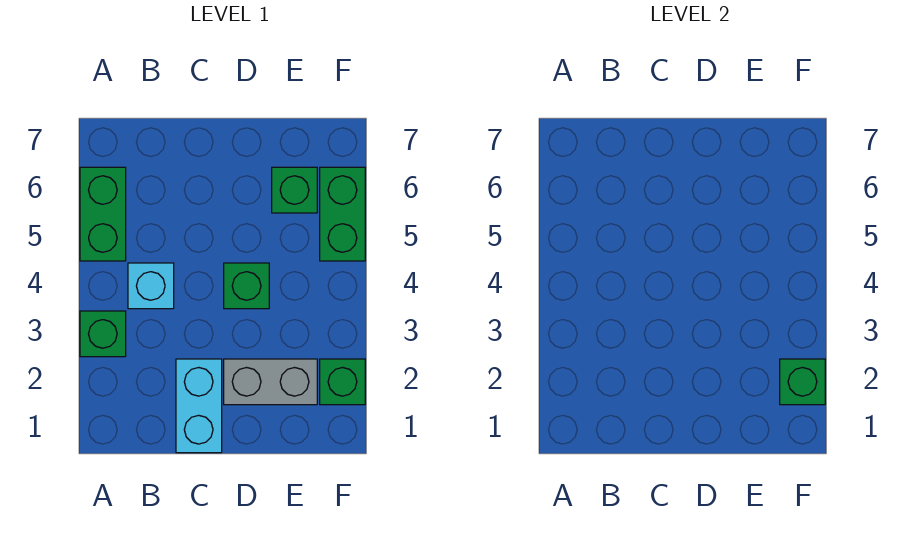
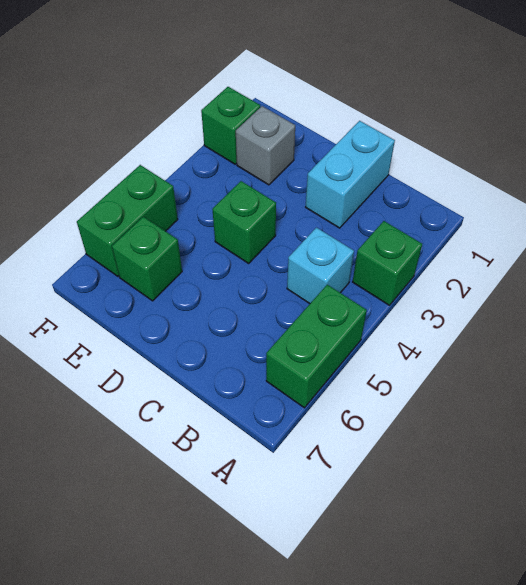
grey 1x2 brick [224,359,317,405] -> grey 1x1 brick [236,106,295,185]
green 1x1 brick [780,359,825,405] -> none

